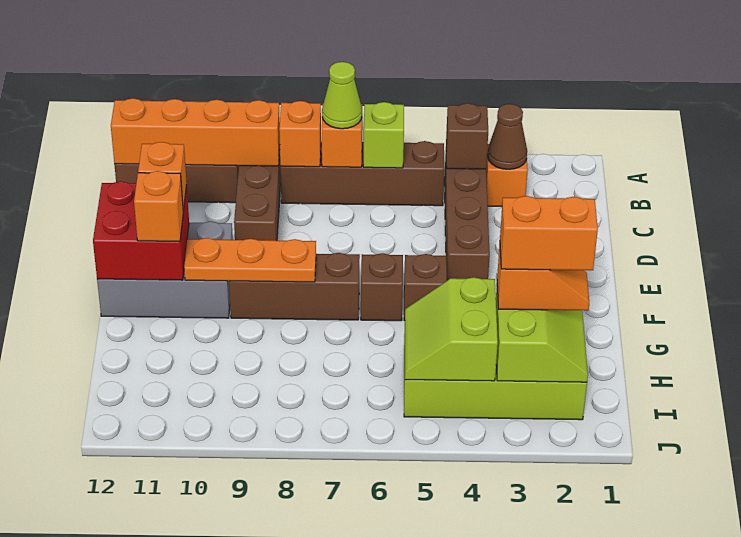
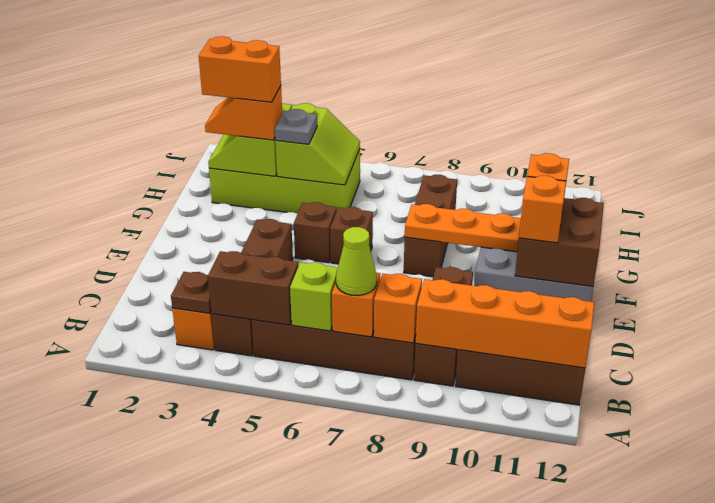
brown 1x1 cone [488,104,527,169] -> brown 1x1 plate [171,272,211,313]
brown 1x1 brick [446,103,488,169] -> brown 1x2 brick [208,251,298,325]
red 2x2 brick [93,181,189,280] -> brown 2x2 brick [515,198,604,286]
brown 1x3 brick [229,253,360,320] -> brown 1x3 brick turned to [404,175,457,277]
none -> grey 1x1 plate [275,109,317,144]

